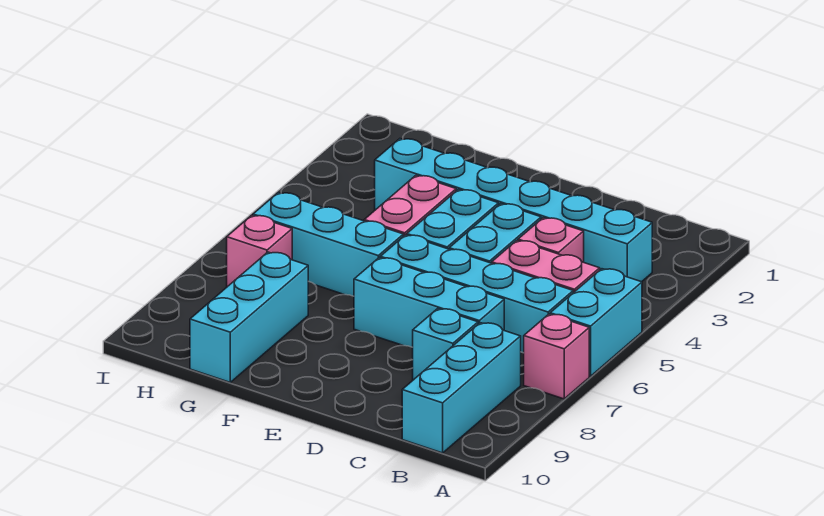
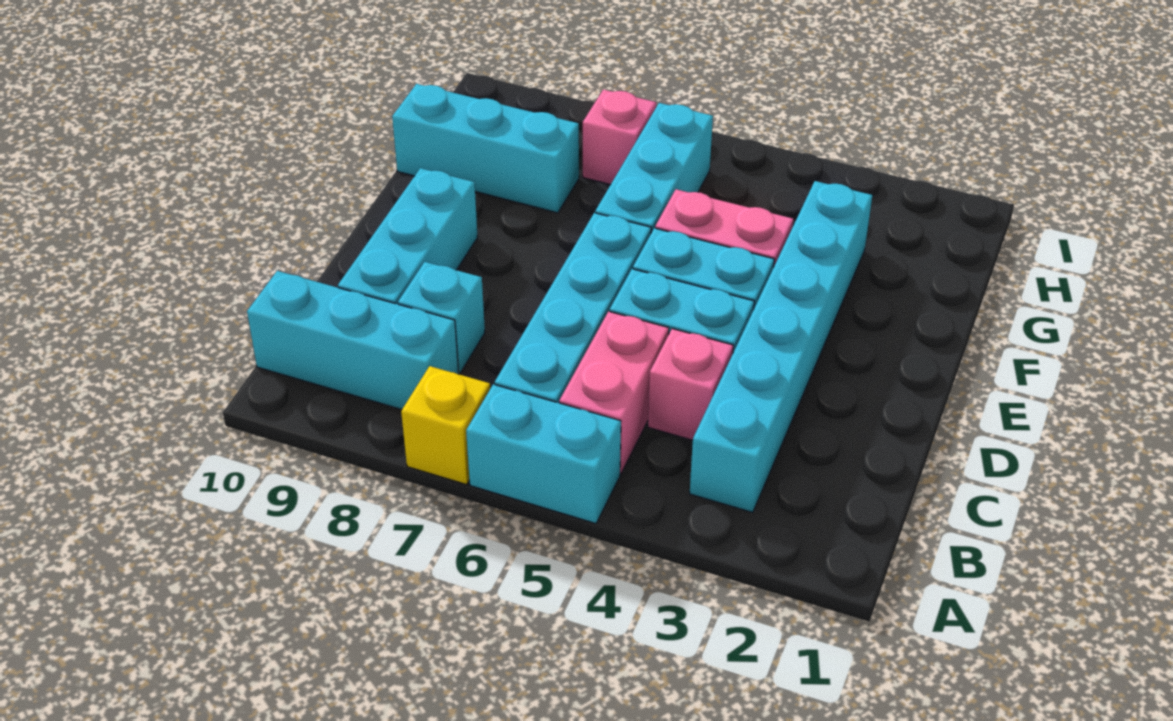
pink 1x1 brick [524,314,589,399] -> yellow 1x1 brick [401,366,490,485]
cyan 1x3 brick [354,258,504,347] -> cyan 1x3 brick moved to [338,168,478,304]

